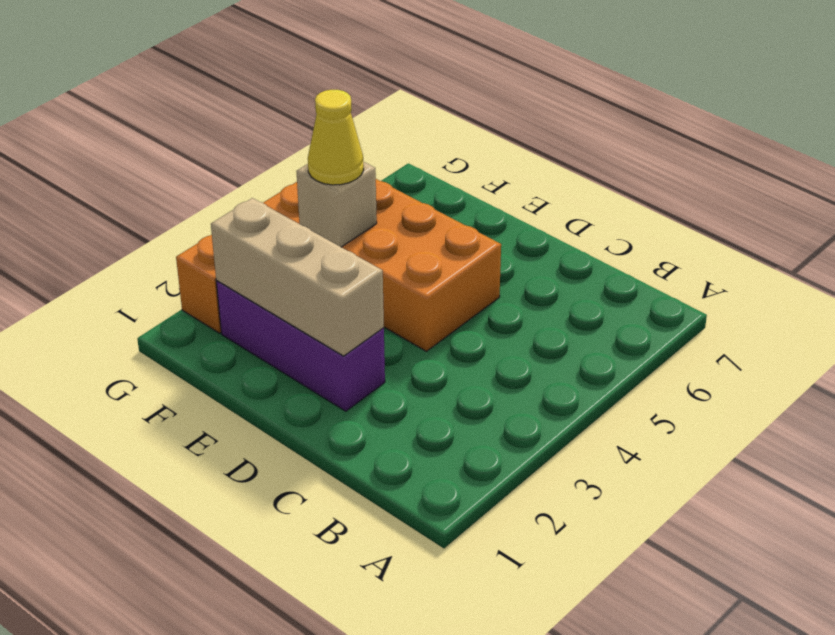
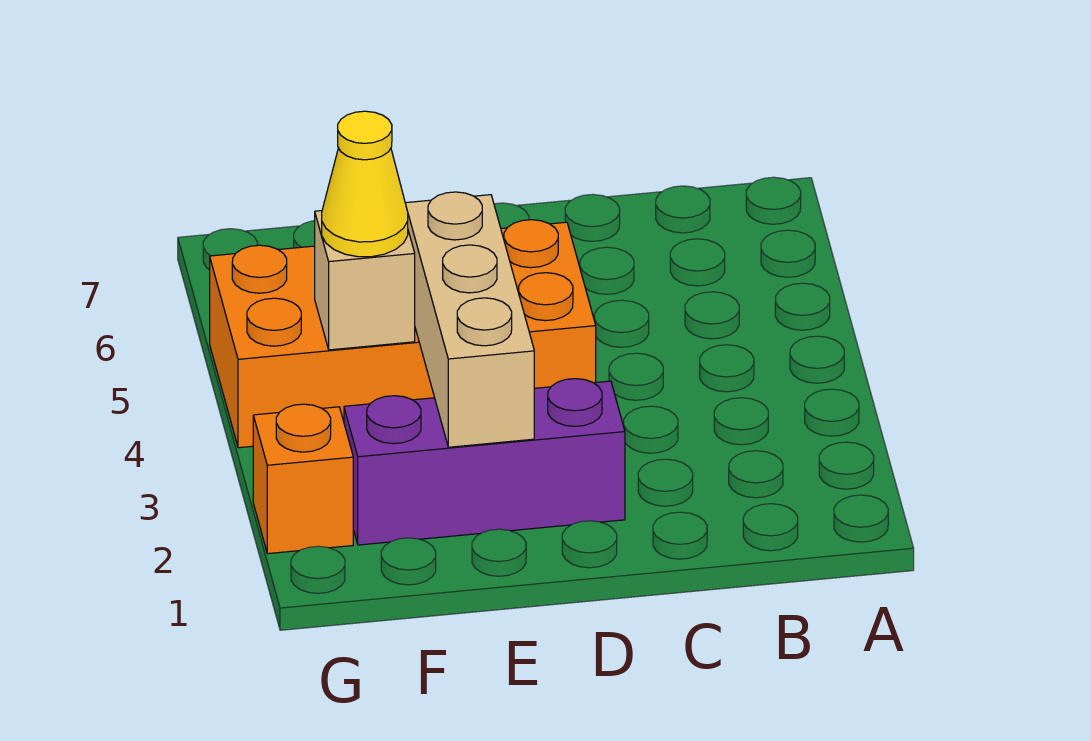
tan 1x3 brick [211,198,384,356] -> tan 1x3 brick turned to [405,192,534,447]

